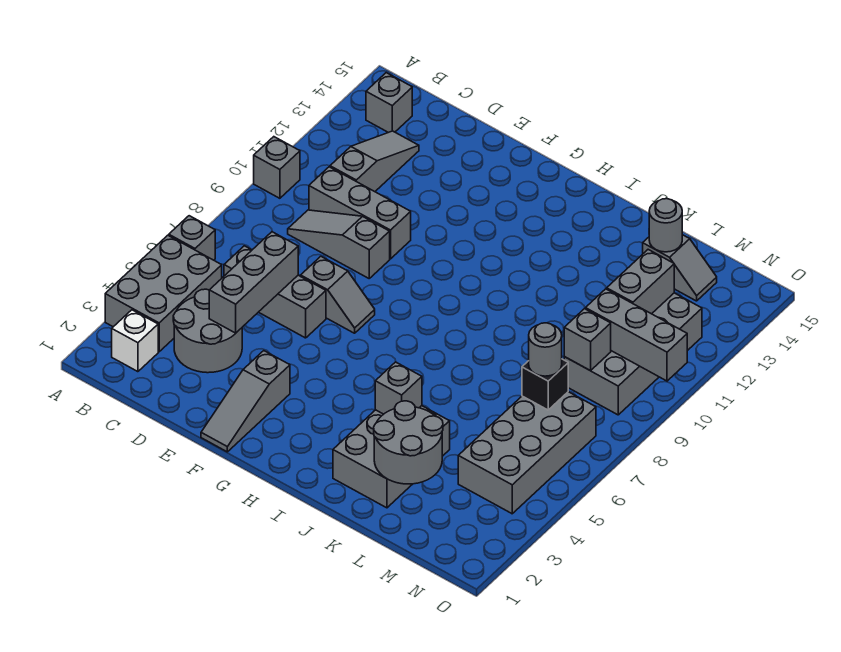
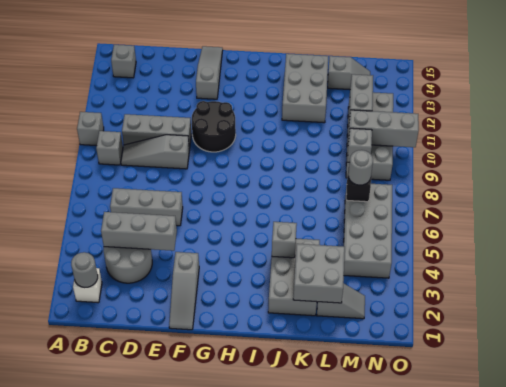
grey 2x3 brick [105,235,222,352] -> grey 2x3 brick moved to [282,54,328,123]
grey 1x1 brick [169,216,215,260] -> grey 1x1 brick moved to [96,131,123,165]
grey 1x3 slope [330,131,419,192] -> grey 1x3 slope moved to [196,46,223,99]
grey 1x3 brick [209,232,298,333] -> grey 1x3 brick turned to [101,212,177,251]
grey 1x2 slope [301,257,375,333] -> grey 1x2 slope moved to [317,283,365,319]
none -> black 2x2 round brick [192,101,236,152]
grey 2x2 round brick [374,401,443,484] -> grey 2x2 brick [293,244,345,303]
grey 1x1 round brick [649,199,682,252] -> grey 1x1 round brick moved to [71,252,98,288]

